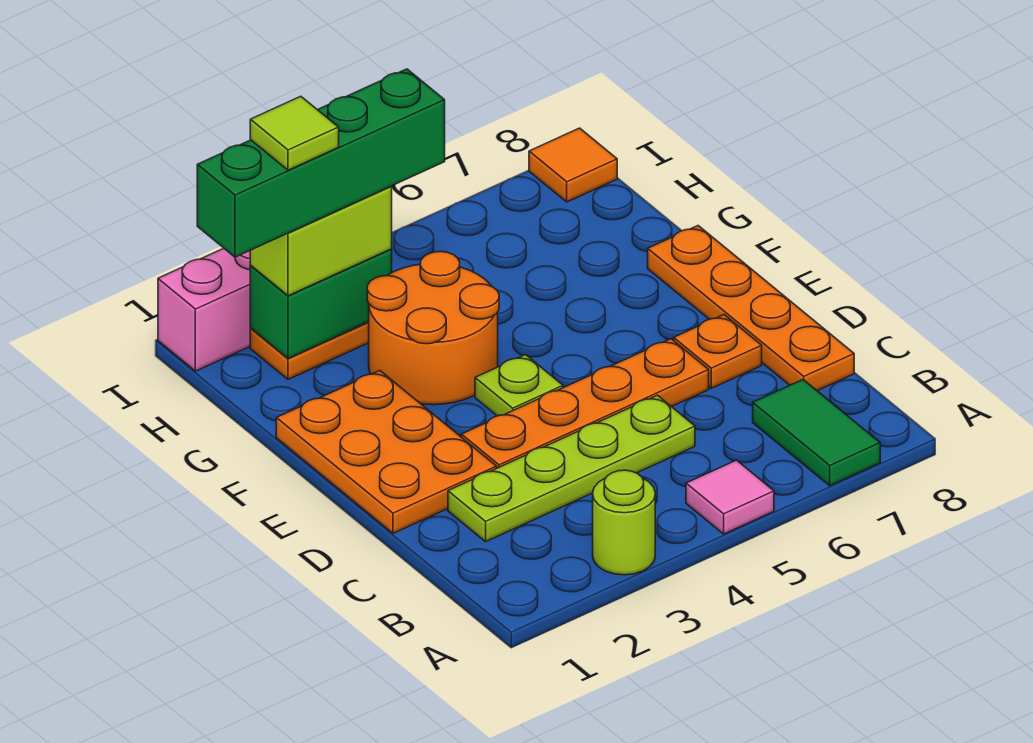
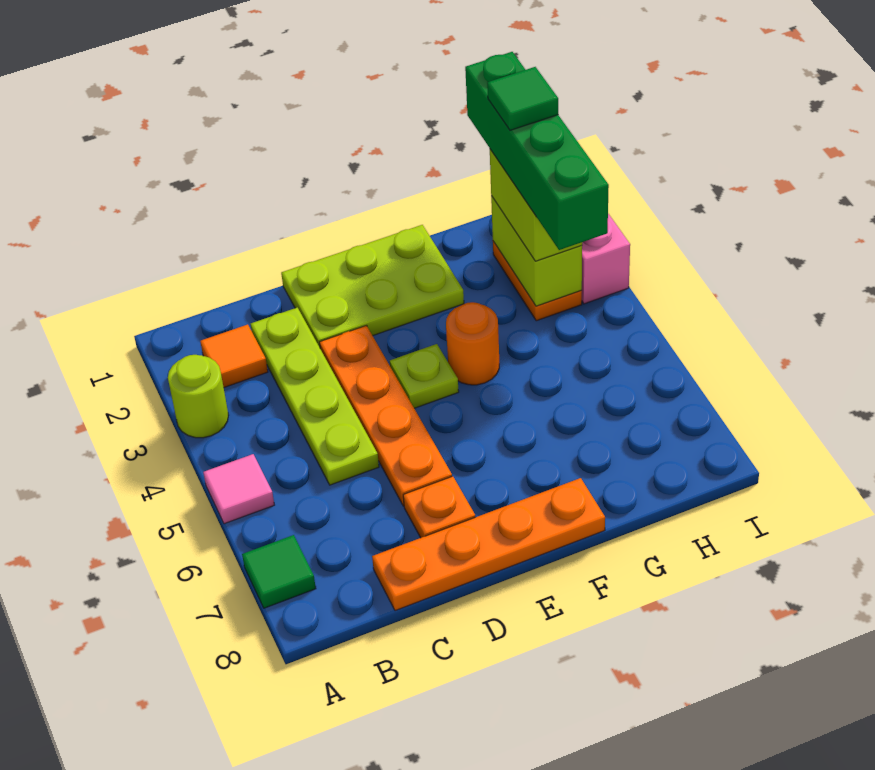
green 1x2 tile [753,380,880,486] -> green 1x1 tile [242,535,316,608]
orange 2x3 plate [276,371,497,533] -> lime 2x3 plate [281,225,464,347]
orange 2x2 round brick [367,251,499,405] -> orange 1x1 round brick [446,302,499,385]
green 1x2 brick [250,249,392,359] -> lime 1x2 brick [491,196,582,306]
lime 1x1 tile [250,96,339,170] -> green 1x1 tile [487,67,558,130]
orange 1x1 tile [529,128,617,202] -> orange 1x1 tile moved to [200,325,268,387]

